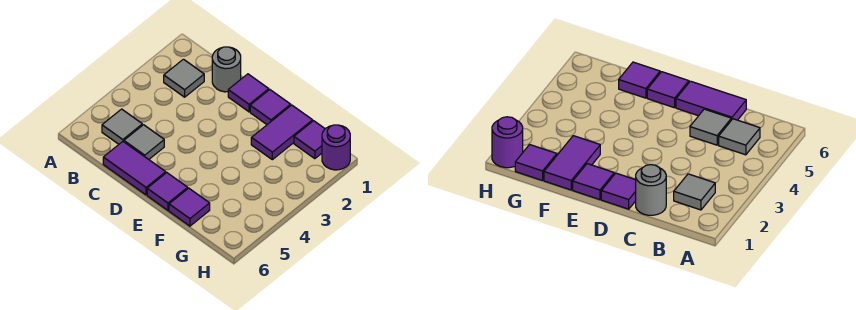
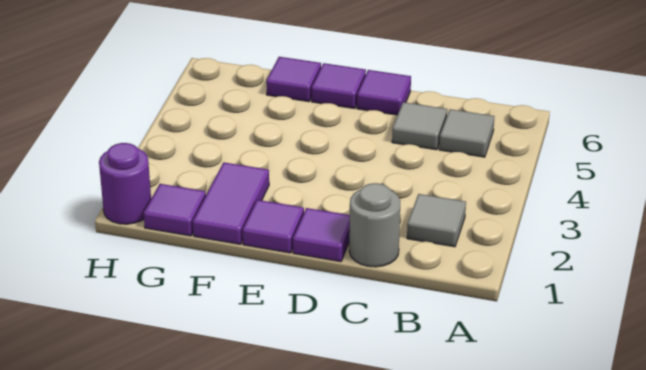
purple 1x2 tile [103,142,166,195] -> purple 1x1 tile [357,70,411,115]

